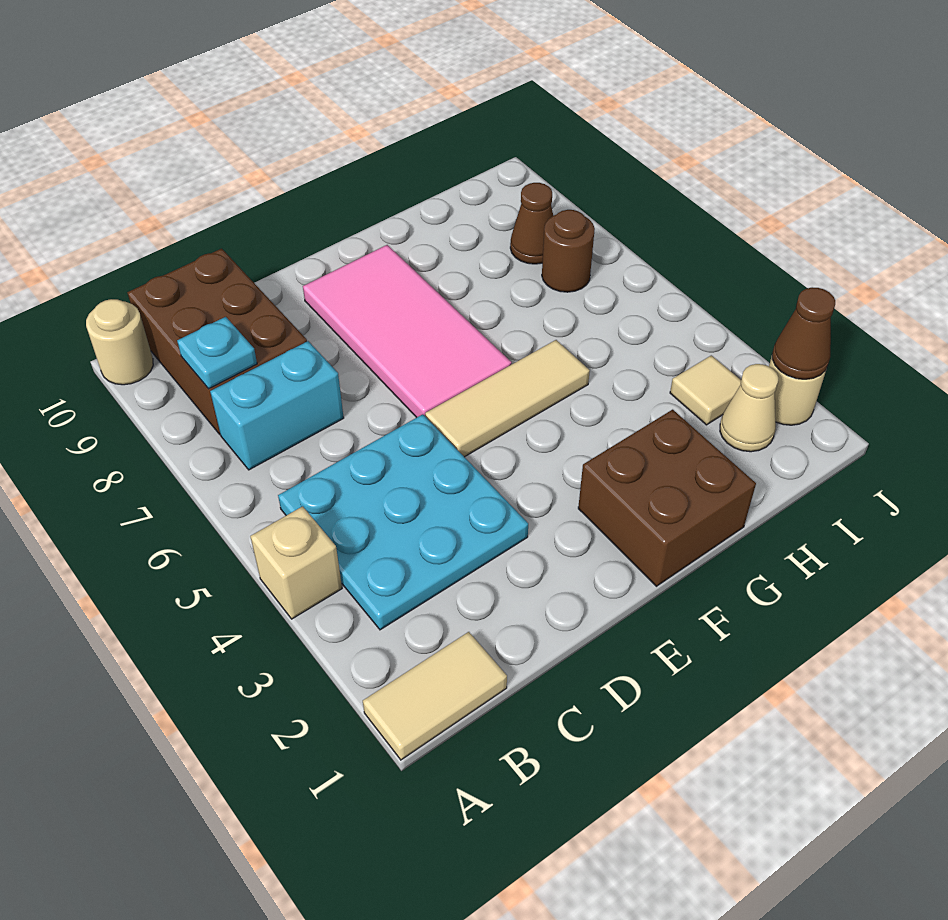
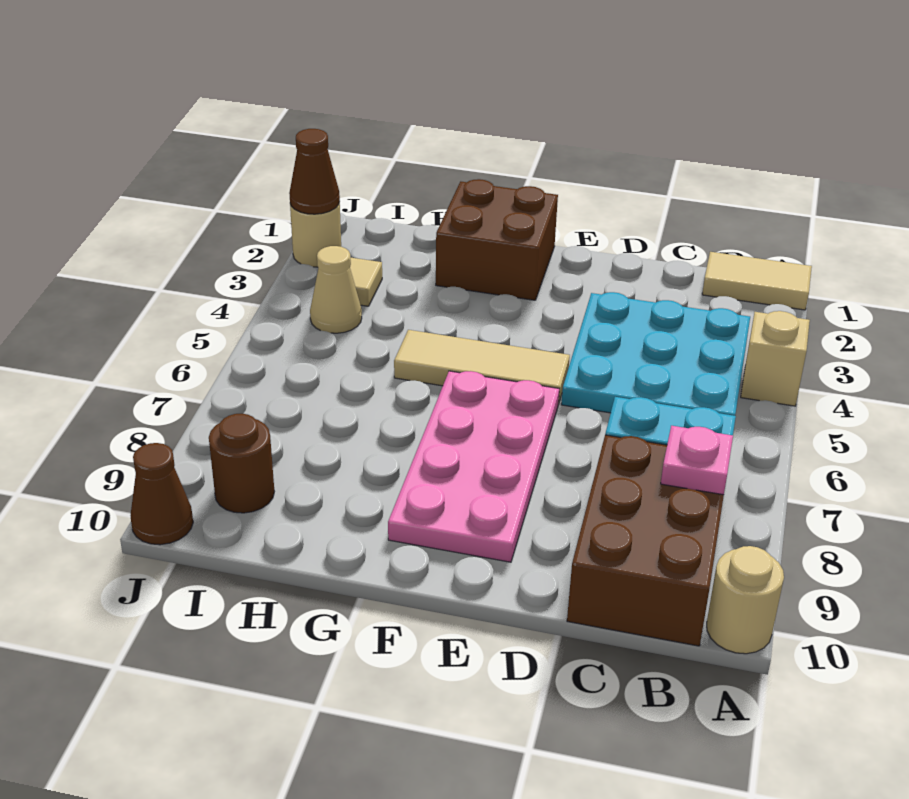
cyan 1x1 plate [177,317,257,389] -> pink 1x1 plate [661,426,733,495]
pink 2x4 tile [303,245,512,418] -> pink 2x4 plate [388,371,559,562]
tan 1x1 cone [720,364,778,452] -> tan 1x1 cone moved to [310,246,362,333]
brown 1x1 round brick [542,210,595,292] -> brown 1x1 round brick moved to [209,414,274,513]
brown 1x1 cone [510,183,553,264] -> brown 1x1 cone moved to [130,443,193,545]

